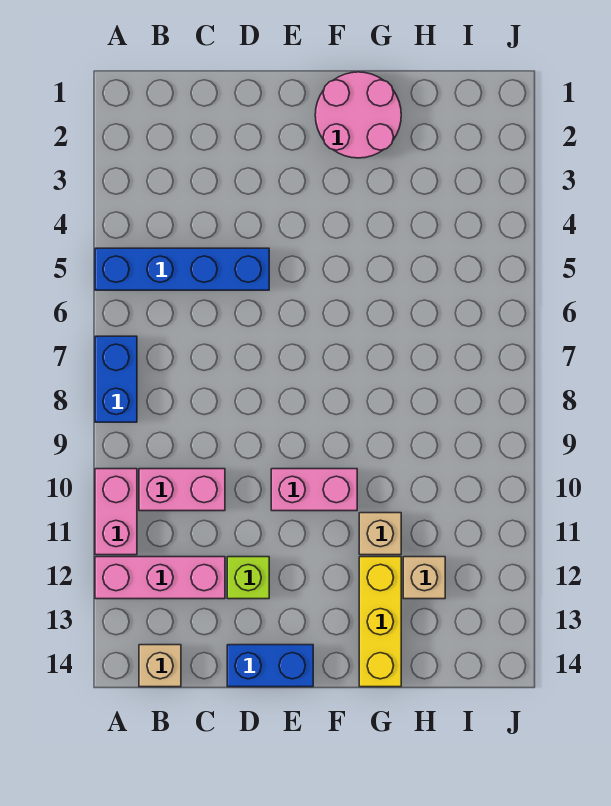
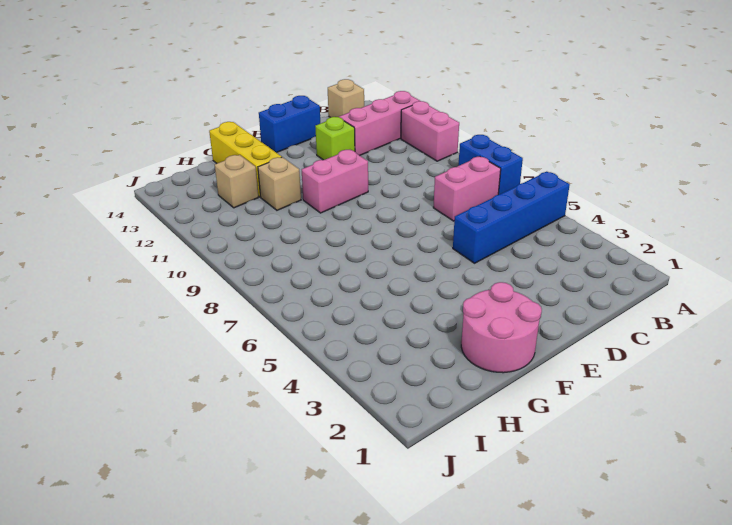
pink 1x2 brick [139,469,225,511] -> pink 1x2 brick moved to [433,157,501,221]

